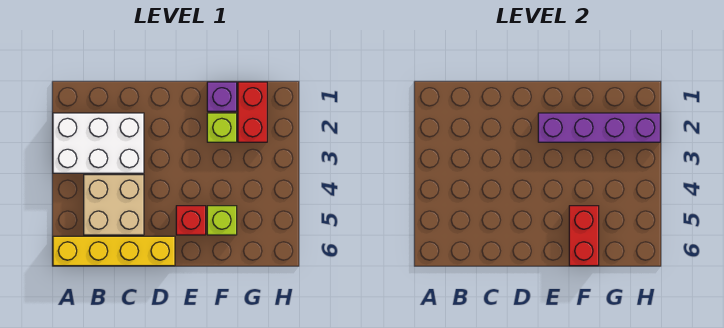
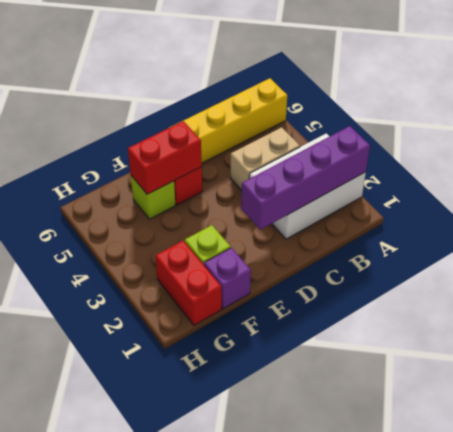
tan 2x2 brick [84,175,144,235] -> tan 1x2 brick [231,127,300,190]
purple 1x4 brick [538,113,660,142] -> purple 1x4 brick moved to [241,126,370,230]
red 1x2 brick [569,206,599,266] -> red 1x2 brick turned to [128,121,202,194]

